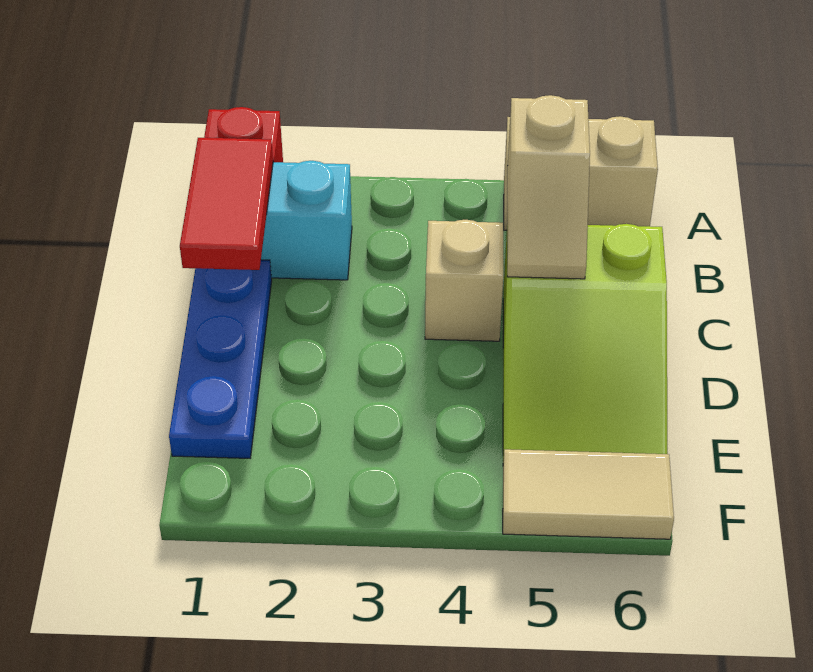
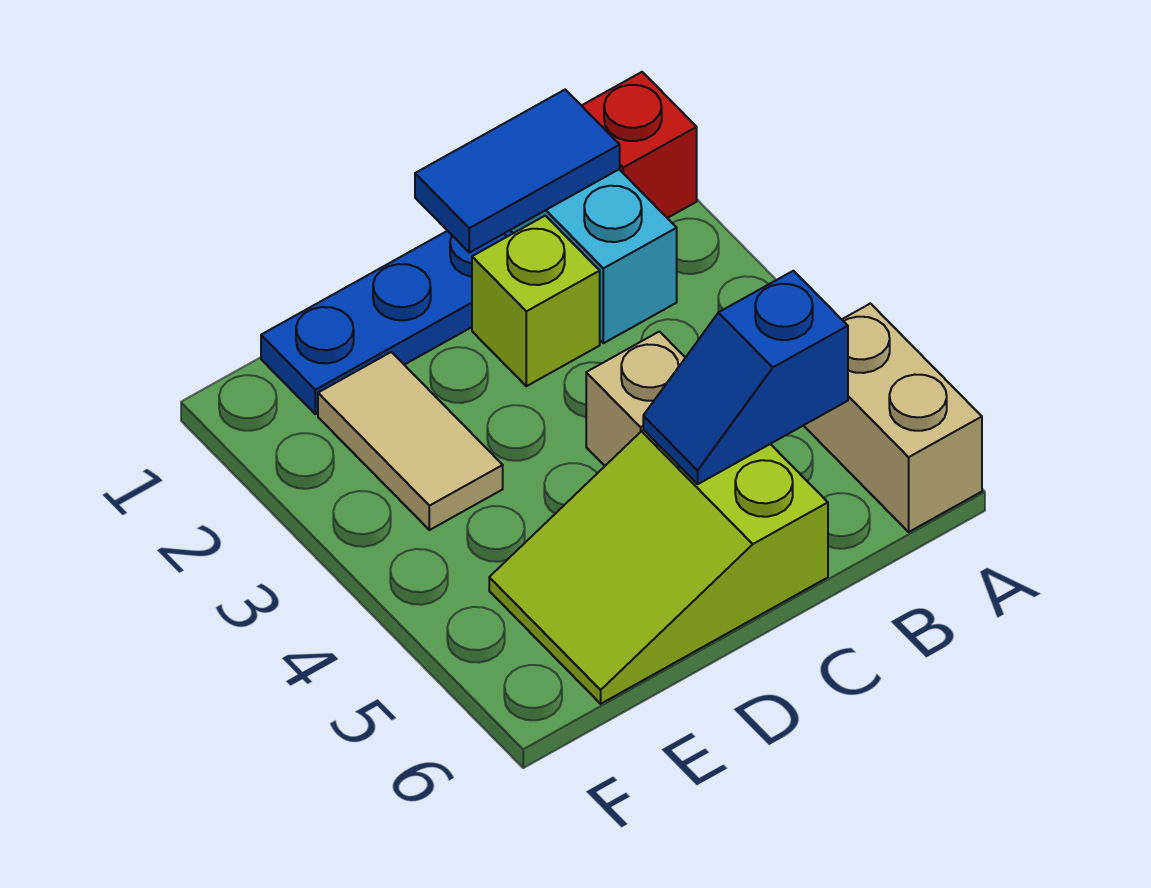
red 1x2 tile [180,138,273,270] -> blue 1x2 tile [415,90,620,253]
tan 1x2 slope [507,95,590,279] -> blue 1x2 slope [643,271,848,484]
none -> lime 1x1 brick [472,216,600,386]
tan 1x2 tile [503,449,674,539] -> tan 1x2 tile moved to [318,352,503,530]

